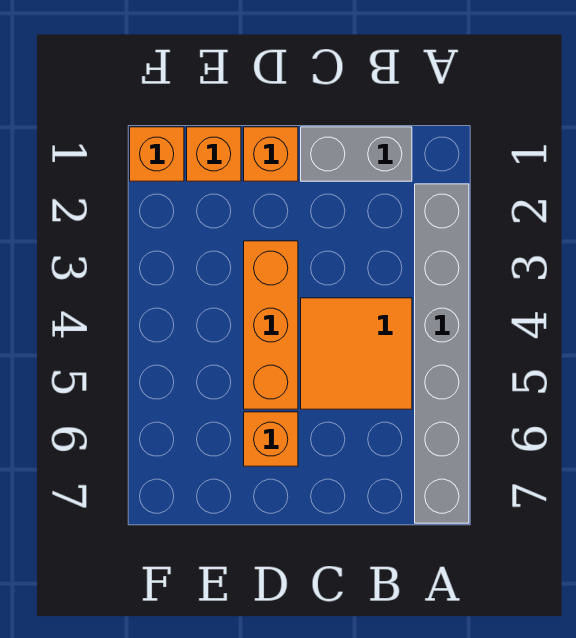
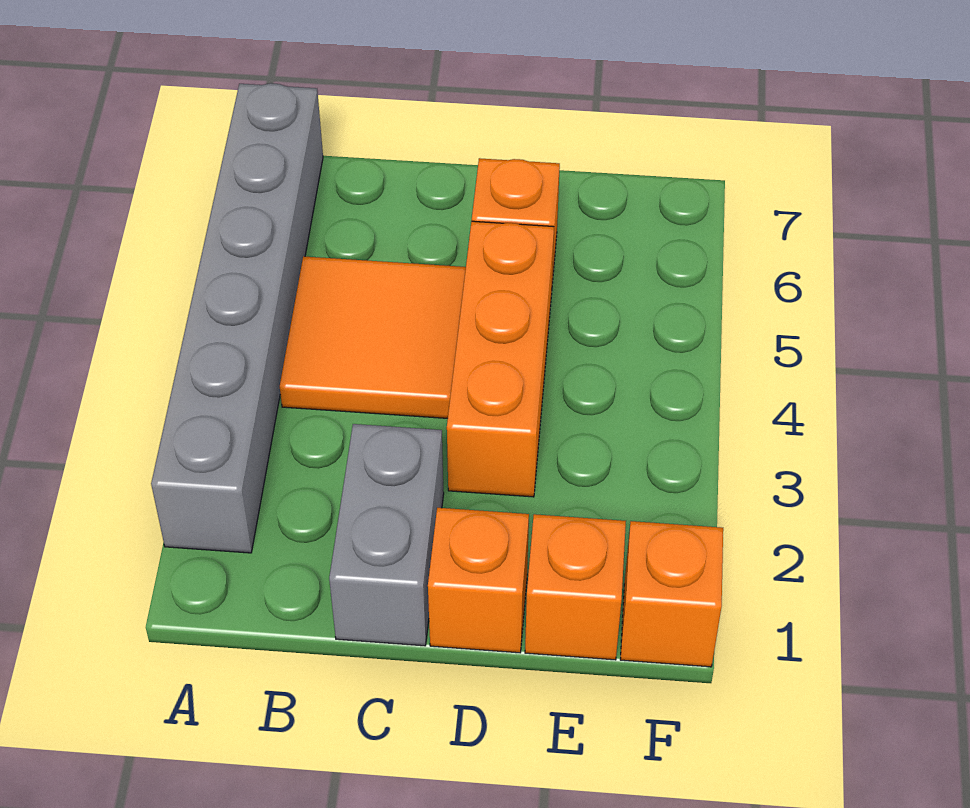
grey 1x2 brick [301,127,412,181] -> grey 1x2 brick turned to [329,424,444,646]

